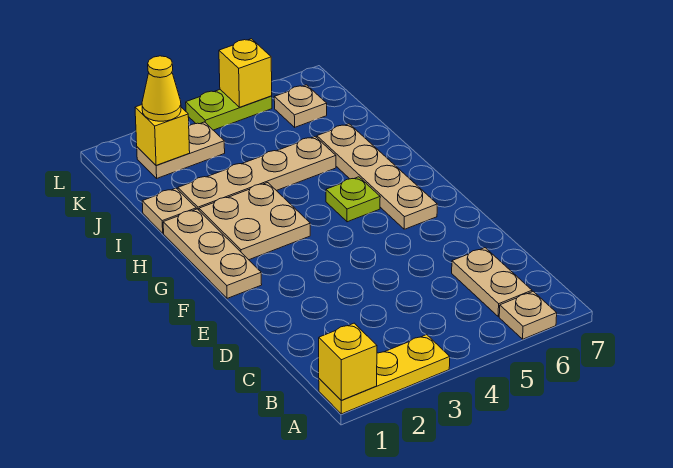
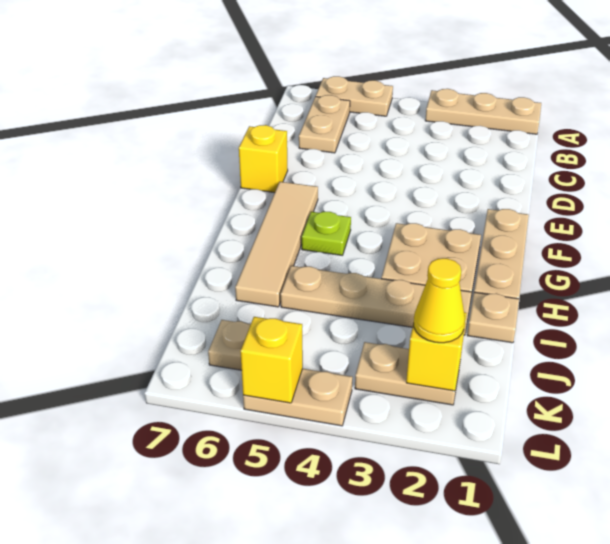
yellow 1x3 plate [319,335,450,414] -> tan 1x3 plate [425,89,541,134]
yellow 1x1 brick [319,323,377,400] -> yellow 1x1 brick moved to [239,125,288,193]
tan 1x1 plate [499,292,557,339] -> tan 1x2 plate [316,76,393,116]
tan 1x4 plate [317,124,437,229] -> tan 1x4 tile [235,182,318,307]
lime 1x2 plate [186,90,272,130] -> tan 1x2 plate [243,369,353,426]

